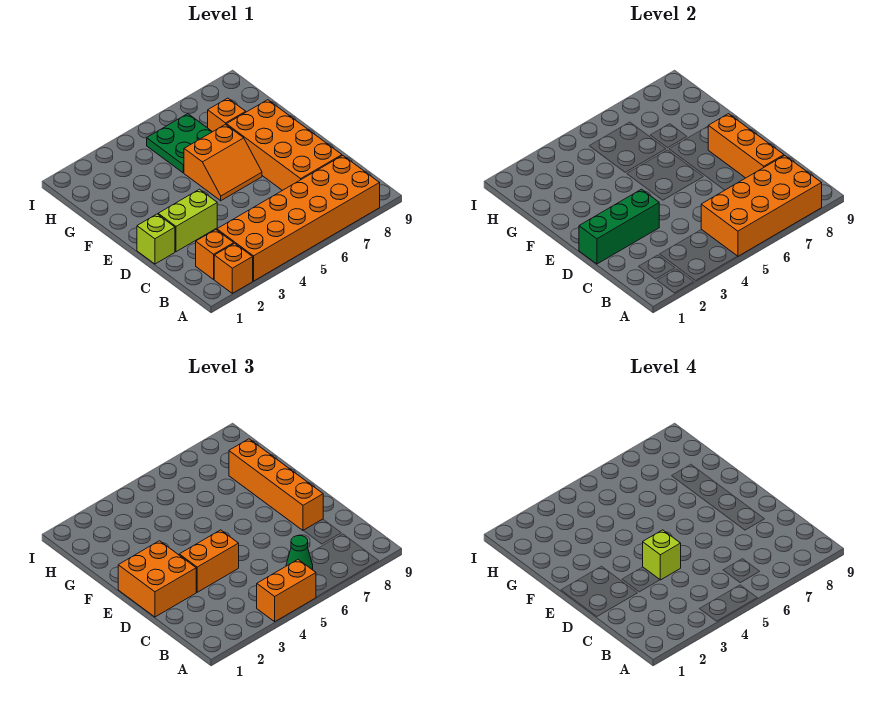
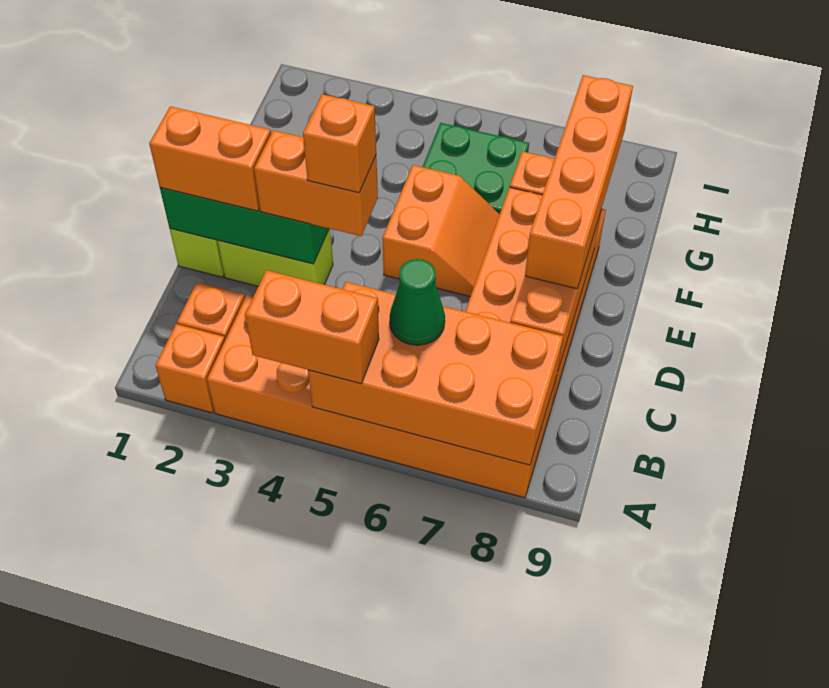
orange 2x2 brick [118,541,196,617] -> orange 1x2 brick [149,106,271,211]
lime 1x1 brick [643,530,681,580] -> orange 1x1 brick [303,94,376,193]
orange 2x2 slope [184,124,262,201] -> orange 2x2 slope turned to [382,165,500,297]

